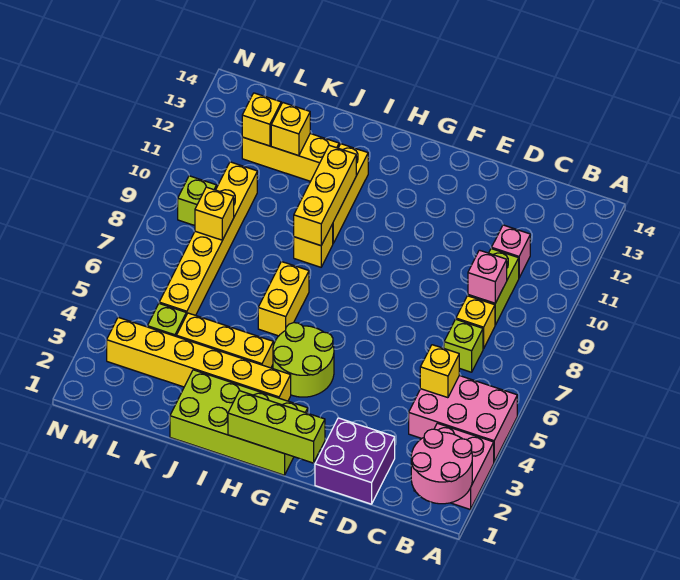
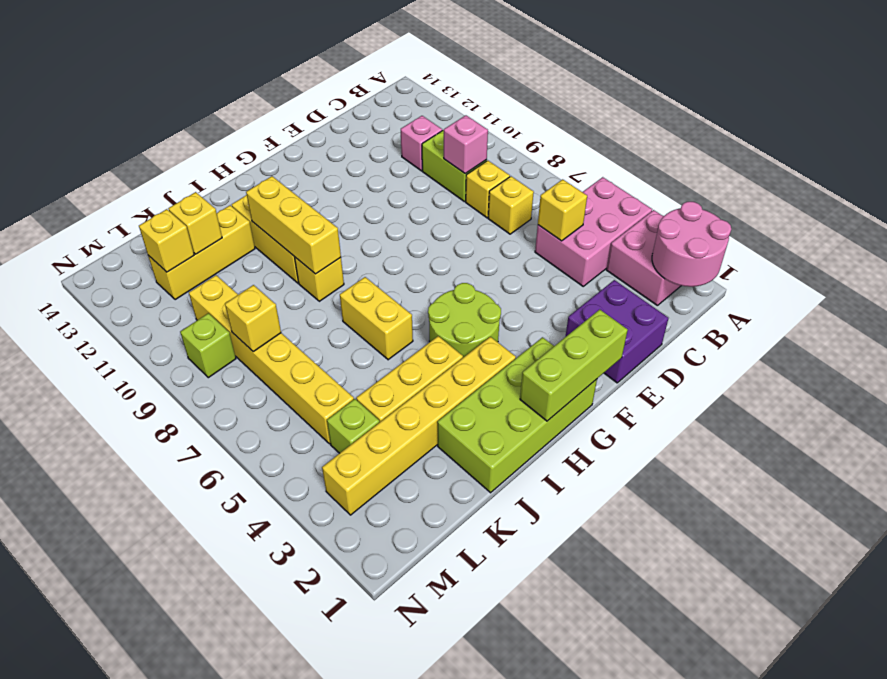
lime 1x1 brick [444,319,483,372] -> yellow 1x1 brick [488,176,534,234]

